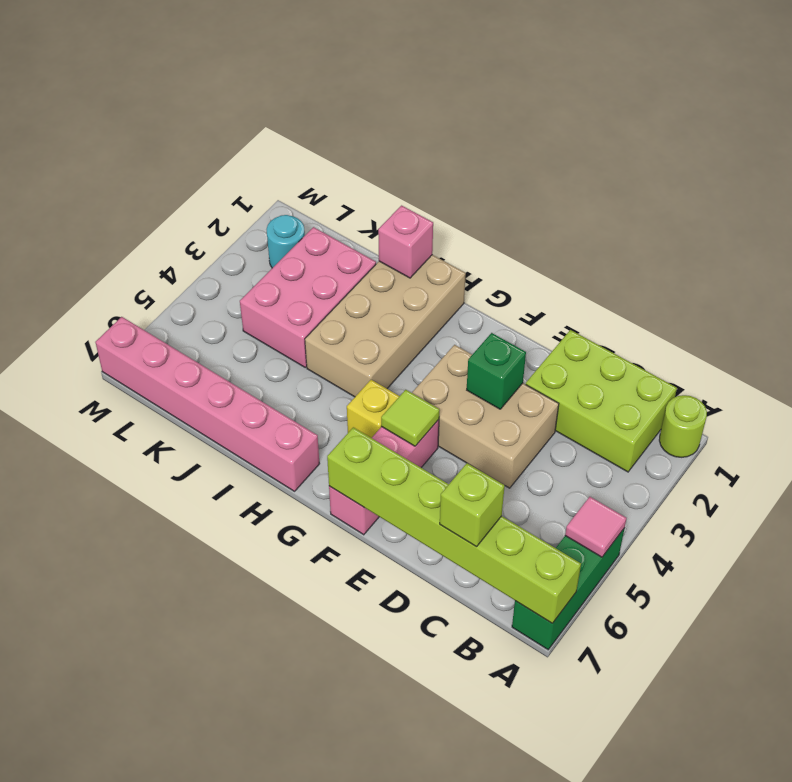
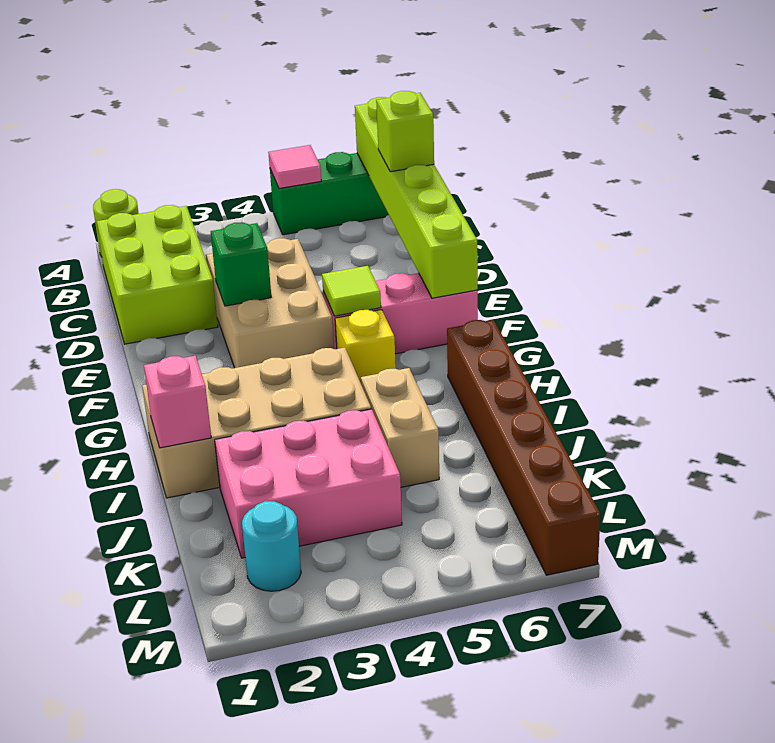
pink 1x6 brick [95,317,319,491] -> brown 1x6 brick [447,320,600,575]
none -> tan 1x2 brick [361,368,439,487]

